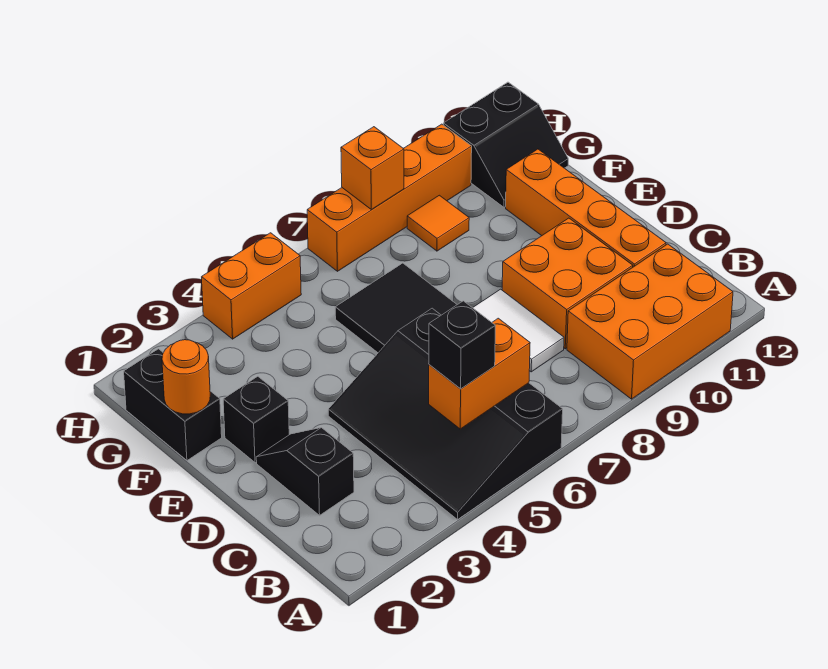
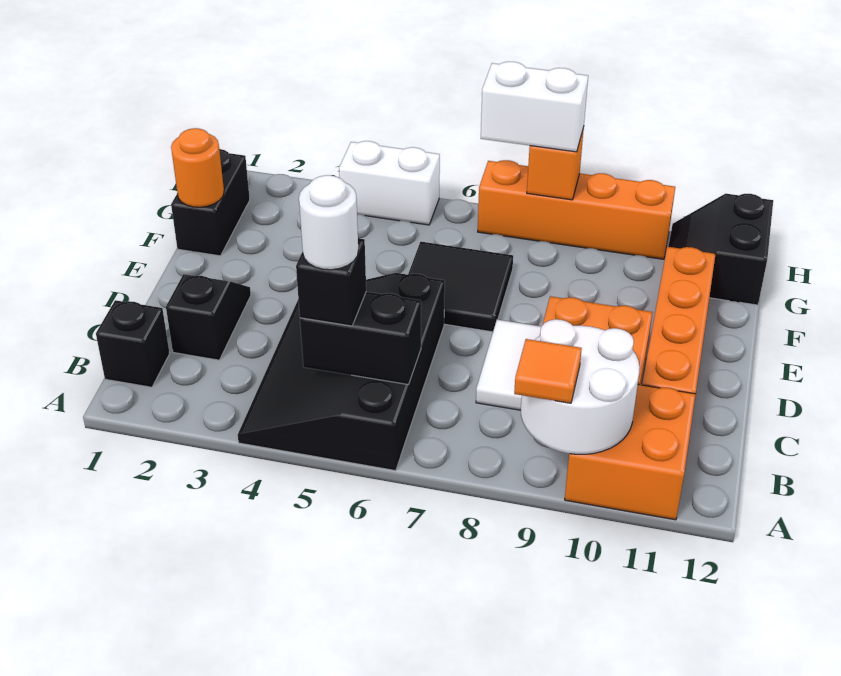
orange 2x3 brick [567,244,733,399] -> orange 2x2 brick [565,385,696,520]
none -> white 2x2 round brick [521,319,640,454]
orange 1x2 brick [429,318,530,429] -> black 1x2 brick [300,292,421,385]
none -> white 1x1 round brick [299,175,358,270]
black 1x1 brick [223,376,289,463] -> black 1x1 brick moved to [96,300,170,387]
orange 1x1 tile [407,195,469,251] -> orange 1x1 tile moved to [514,339,582,403]
black 2x2 slope [443,82,568,207] -> black 2x2 slope turned to [668,194,773,305]
orange 1x2 brick [202,233,301,339] -> white 1x2 brick [339,141,440,225]
none -> white 1x2 brick [481,62,588,152]

